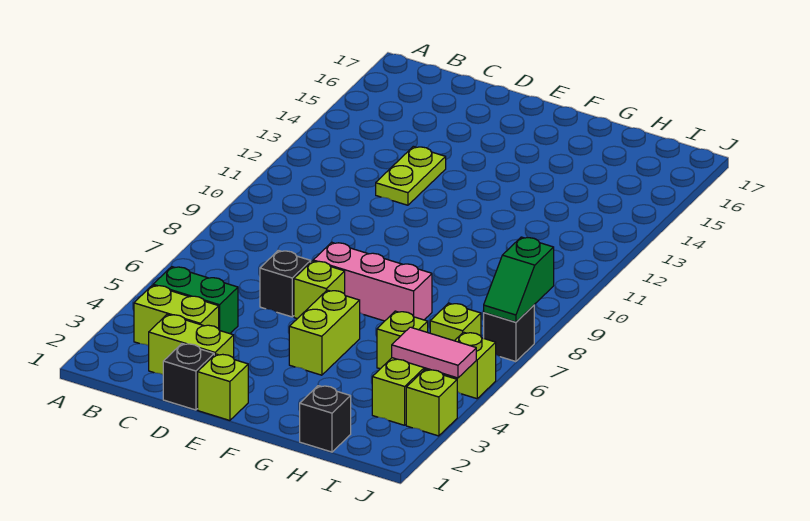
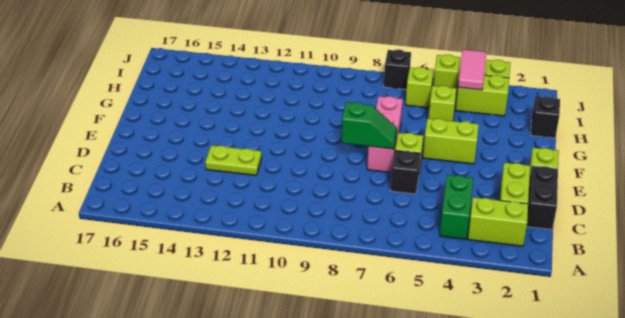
lime 1x2 brick [134,285,219,346] -> lime 1x2 brick turned to [468,197,528,246]
black 1x1 brick [163,344,214,410] -> black 1x2 brick [527,166,558,230]
green 1x2 slope [484,237,554,322] -> green 1x2 slope moved to [342,102,397,149]

